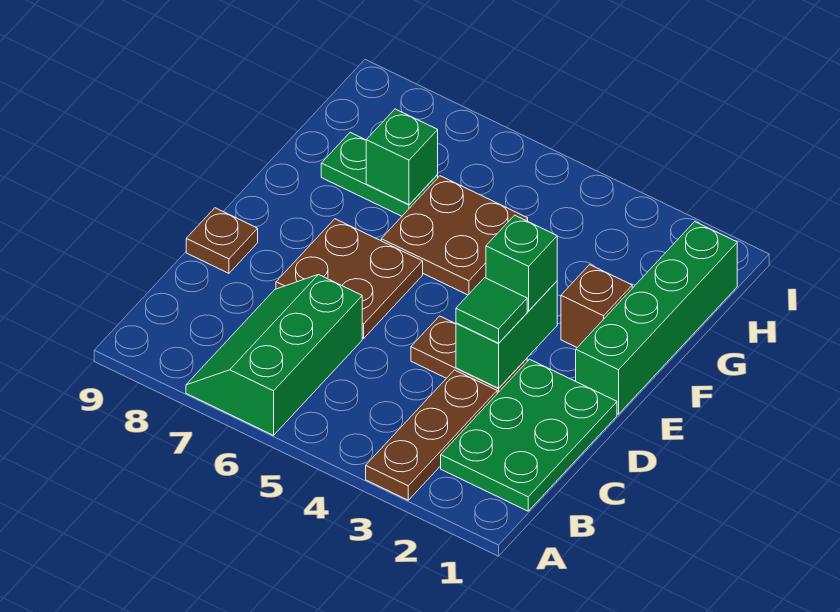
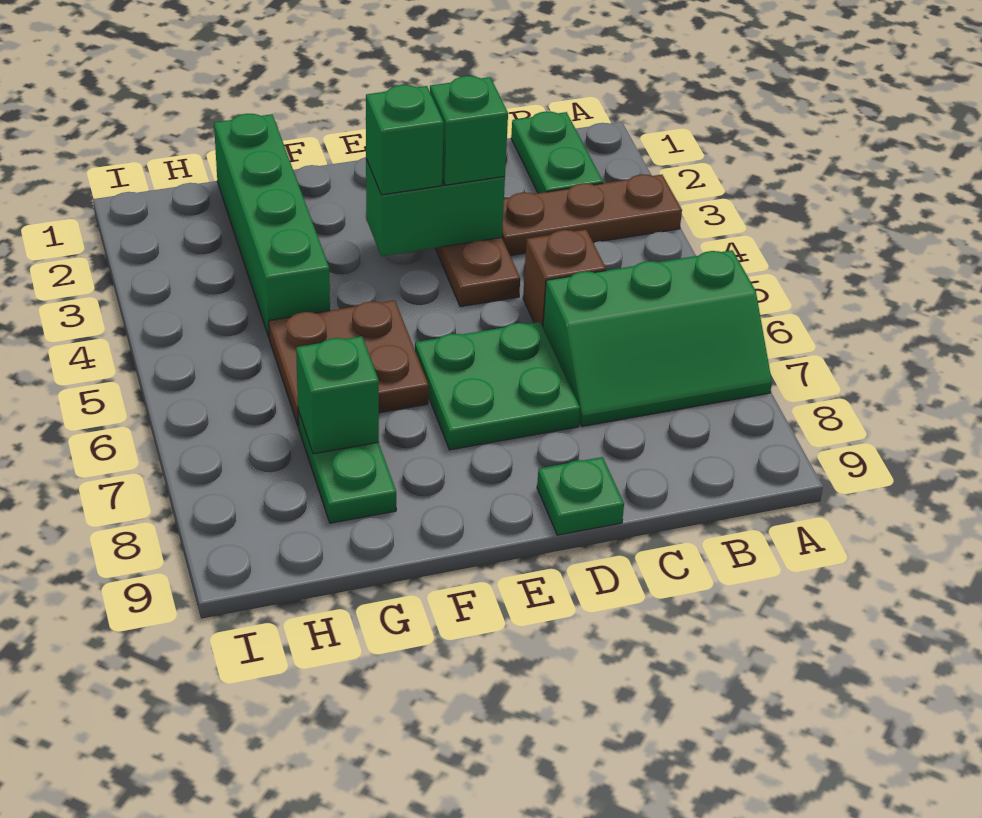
green 2x3 plate [441,359,617,511] -> green 1x2 plate [511,111,603,193]
green 1x1 tile [456,278,527,343] -> green 1x1 brick [430,76,508,185]
brown 2x2 plate [276,219,423,338] -> green 2x2 plate [415,322,580,450]
brown 1x1 plate [186,208,258,273] -> green 1x1 plate [537,457,624,535]
green 1x4 brick [576,222,737,414] -> green 1x4 brick turned to [214,114,330,337]
brown 1x1 brick [561,265,632,347] -> brown 1x1 brick moved to [523,230,606,326]

